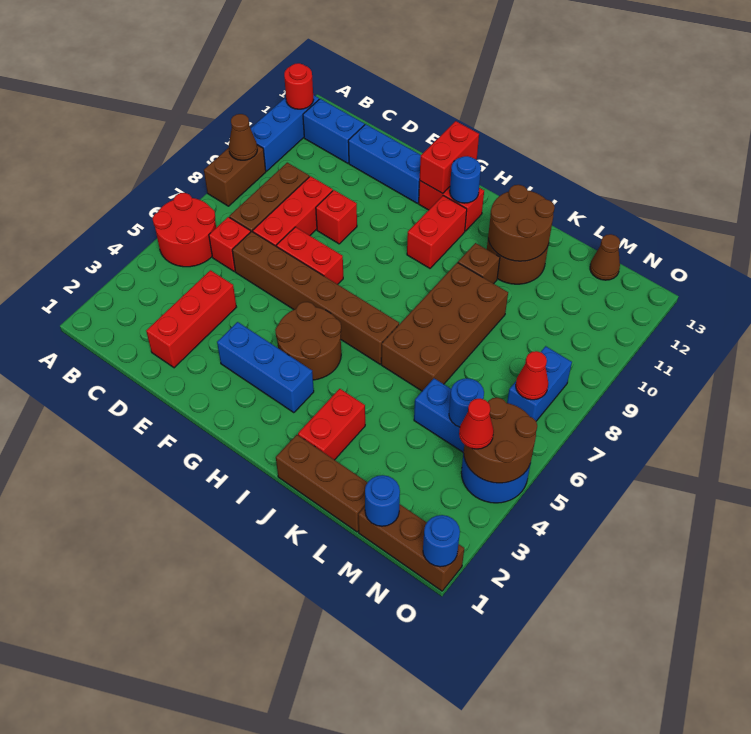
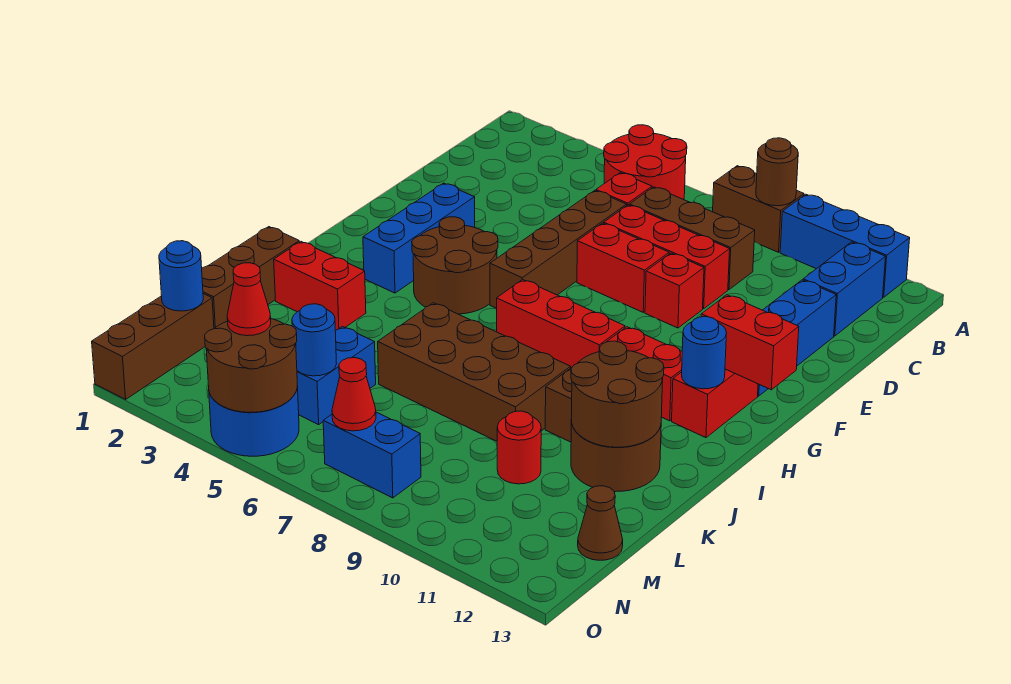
brown 1x1 cone [229,114,257,160] -> brown 1x1 round brick [756,138,798,206]
red 1x1 round brick [284,63,313,109] -> red 1x1 round brick moved to [497,411,541,484]
red 1x3 brick [146,270,236,368] -> red 1x3 brick moved to [497,280,625,368]
brown 1x6 brick [232,231,399,364] -> brown 1x4 brick [490,191,627,308]
red 1x2 brick [276,227,343,284] -> red 1x2 brick turned to [577,223,669,312]
blue 1x1 round brick [423,515,460,567] -> none

